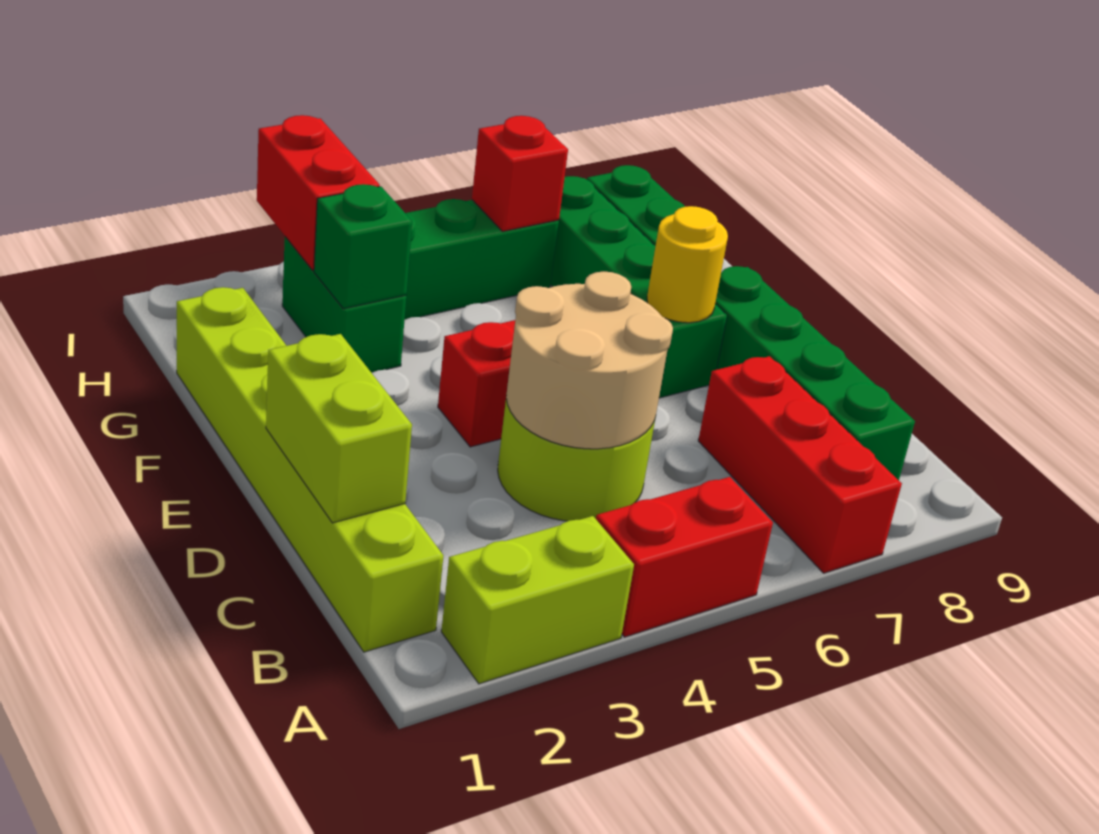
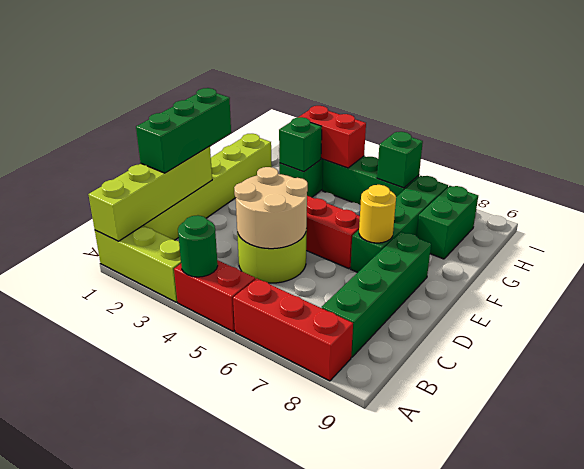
lime 1x2 brick [441,516,634,684] -> lime 1x3 brick [95,226,181,302]
none -> green 1x1 round brick [178,215,218,277]
red 1x3 brick [698,356,902,573] -> red 1x3 brick turned to [233,278,353,381]
lime 1x2 brick [266,334,412,523] -> lime 1x4 brick [88,146,212,241]
none -> green 1x3 brick [136,88,231,173]
red 1x2 brick [257,115,380,270] -> red 1x2 brick turned to [299,106,366,168]
red 1x1 brick [472,116,568,232] -> green 1x1 brick [377,132,423,188]

